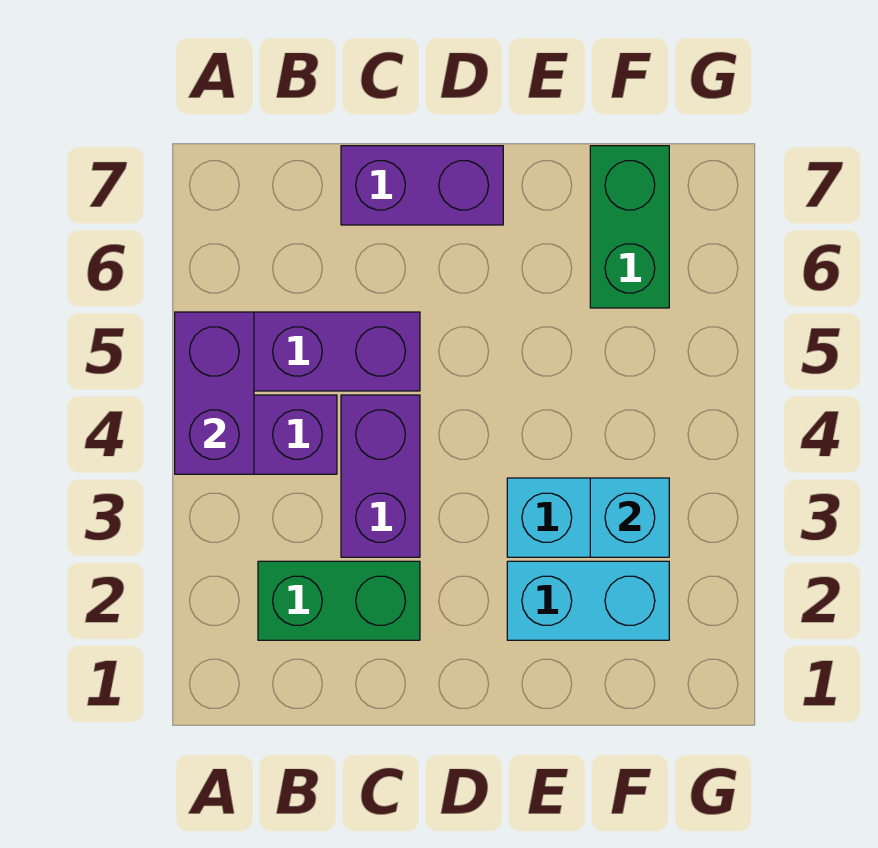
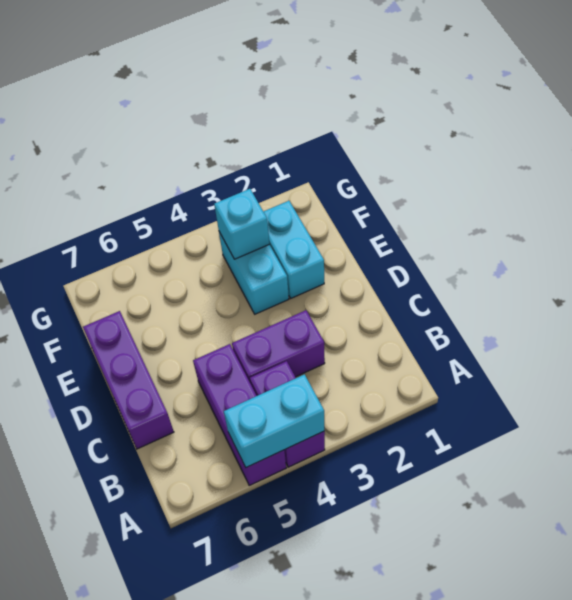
purple 1x2 brick [175,312,254,474] -> cyan 1x2 brick [224,374,324,467]
green 1x2 brick [258,561,420,640] -> none
purple 1x2 brick [341,146,503,225] -> purple 1x3 brick [83,311,174,449]
green 1x2 brick [590,146,669,308] -> none

